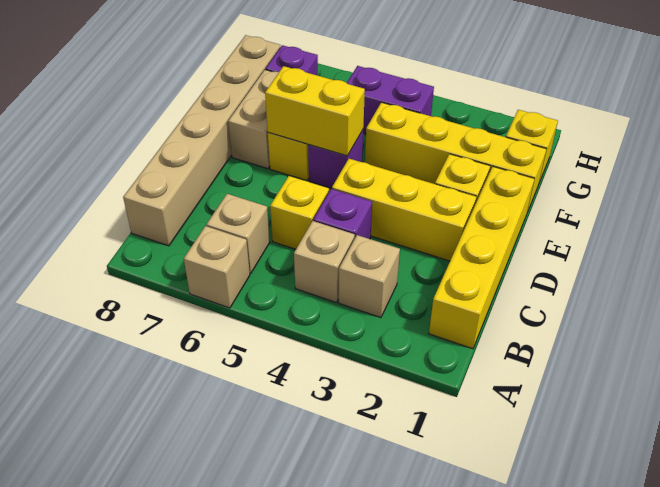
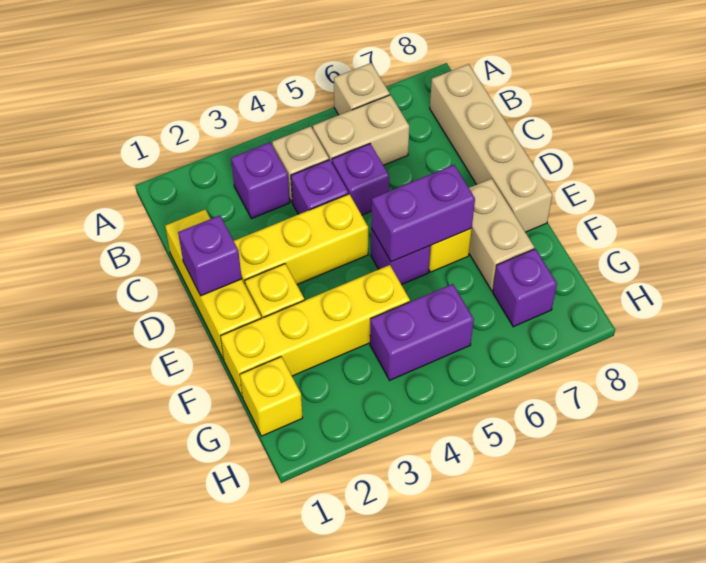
yellow 1x4 brick [429,167,534,349] -> yellow 1x3 brick [165,210,261,360]
tan 1x1 brick [339,235,400,318] -> purple 1x1 brick [231,142,290,219]
tan 1x1 brick [206,194,270,274] -> tan 1x2 brick [313,95,409,165]
tan 1x6 brick [123,35,280,246] -> tan 1x4 brick [430,64,552,232]
yellow 1x1 brick [270,176,329,249] -> purple 1x1 brick [332,144,389,215]
none -> purple 1x1 brick [178,215,242,296]
yellow 1x2 brick [265,66,365,156] -> purple 1x2 brick [371,165,475,262]

